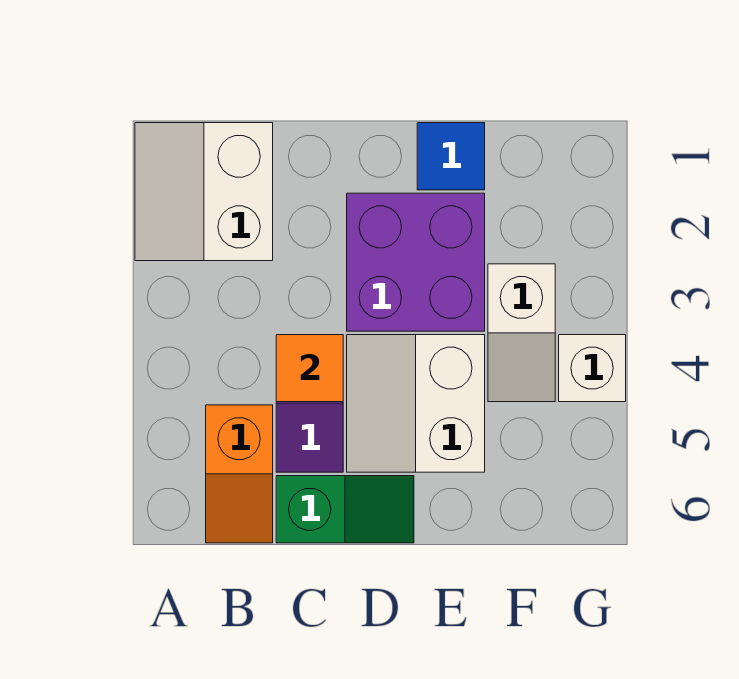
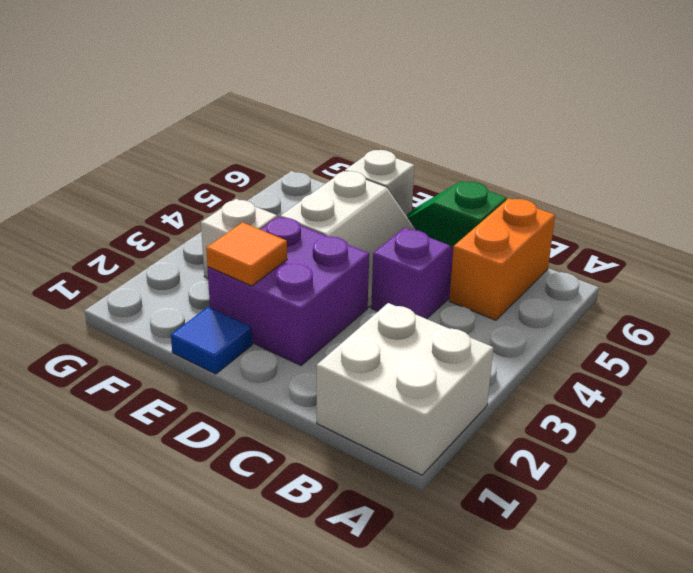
white 2x2 slope [135,123,273,261] -> white 2x2 brick [317,303,493,475]
orange 1x2 slope [206,405,273,543] -> orange 1x2 brick [449,198,555,320]
orange 1x1 tile [276,335,343,402] -> orange 1x1 tile moved to [206,222,287,286]
white 1x1 brick [559,335,626,402] -> white 1x1 brick moved to [345,150,414,215]

